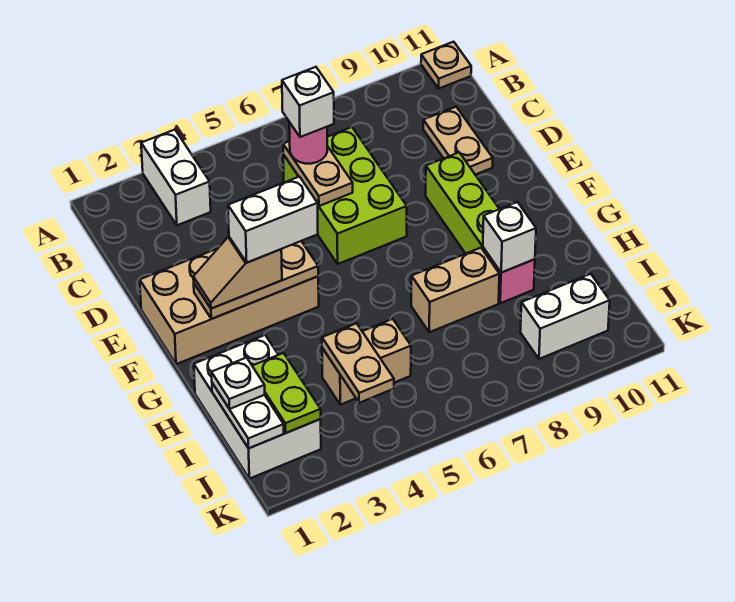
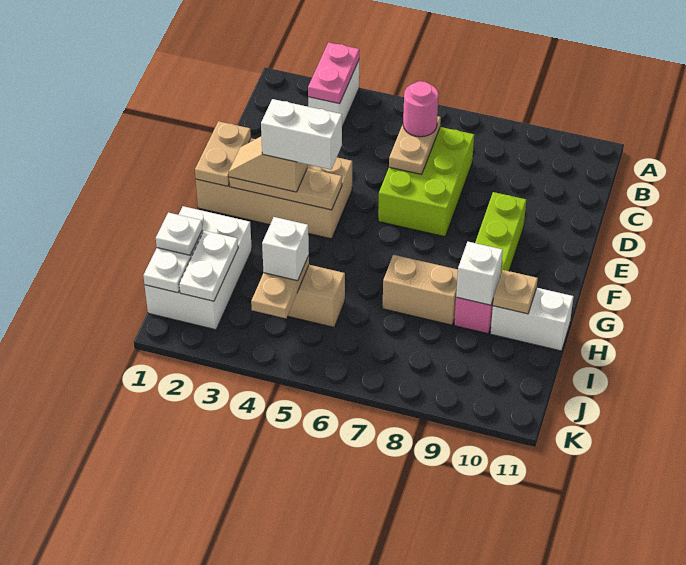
none -> pink 1x2 plate [308,42,359,104]
tan 1x1 plate [421,42,471,88] -> tan 1x1 plate moved to [493,270,538,314]
white 1x1 brick [282,67,334,137] -> white 1x1 brick moved to [262,217,309,281]
tan 1x2 plate [423,107,493,175] -> tan 1x2 plate moved to [195,121,251,186]
lime 1x2 plate [253,353,321,433] -> white 1x2 plate [179,231,238,301]
white 1x2 brick [520,274,610,359] -> white 1x2 brick moved to [490,288,574,351]

